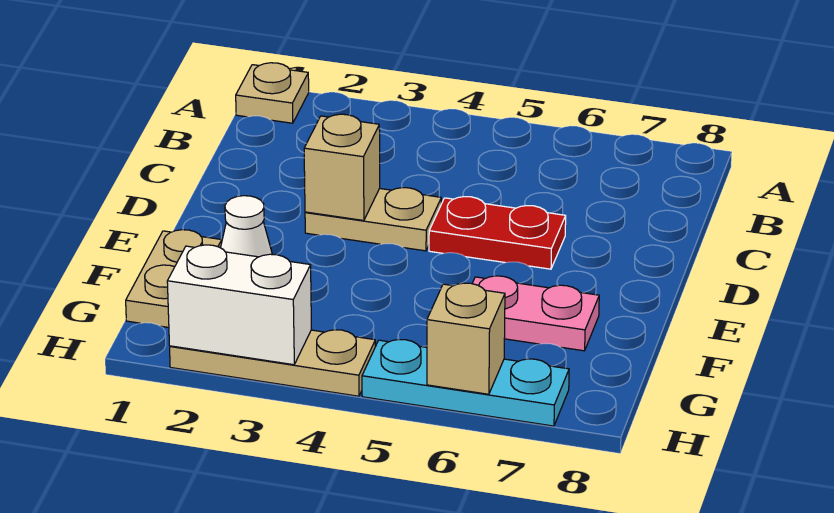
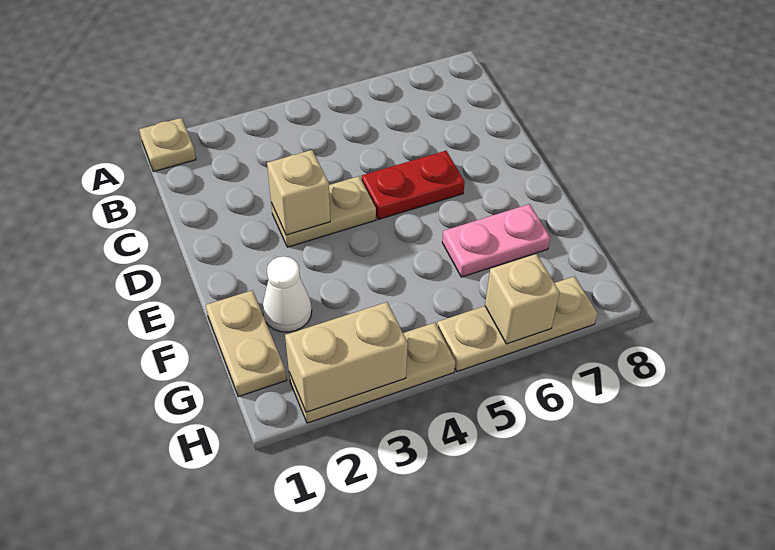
white 1x2 brick [167,245,311,365] -> tan 1x2 brick [285,302,408,412]
cyan 1x3 plate [362,339,569,426] -> tan 1x3 plate [437,276,598,372]

